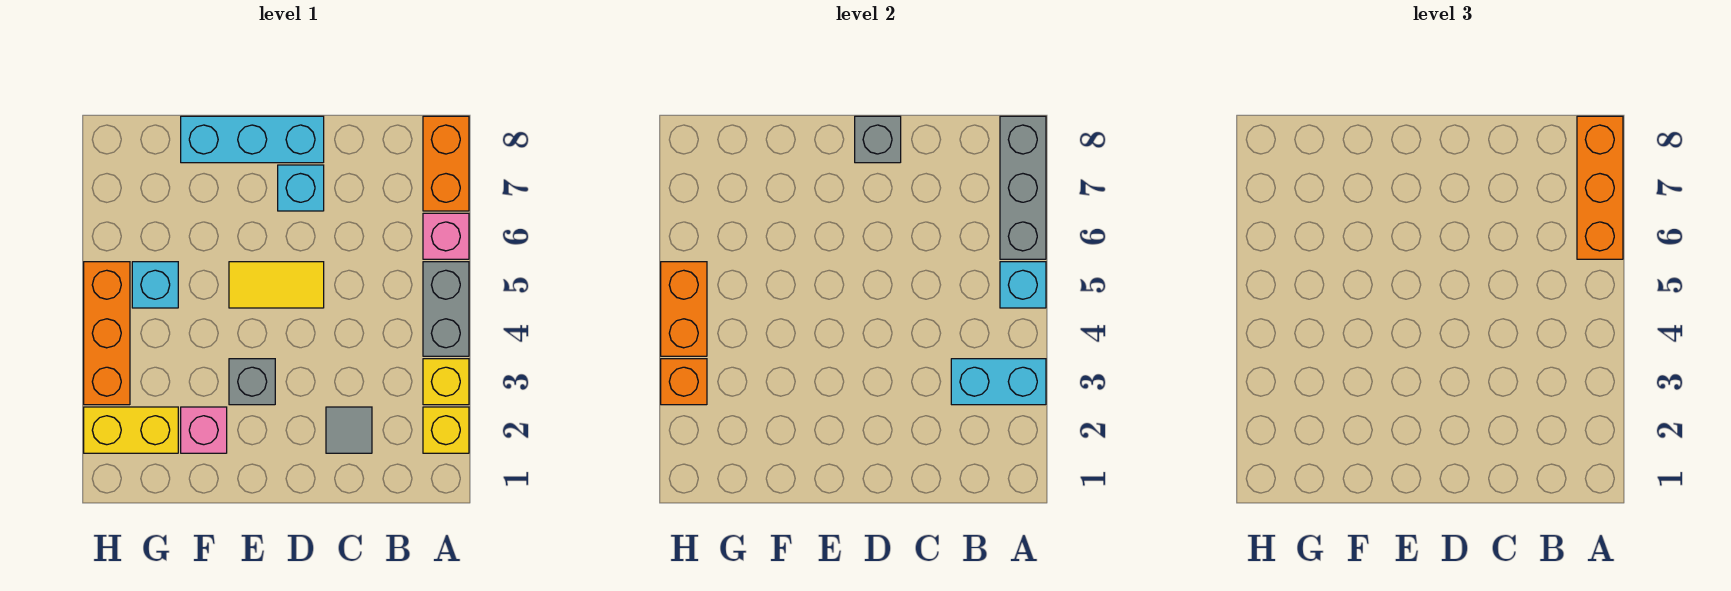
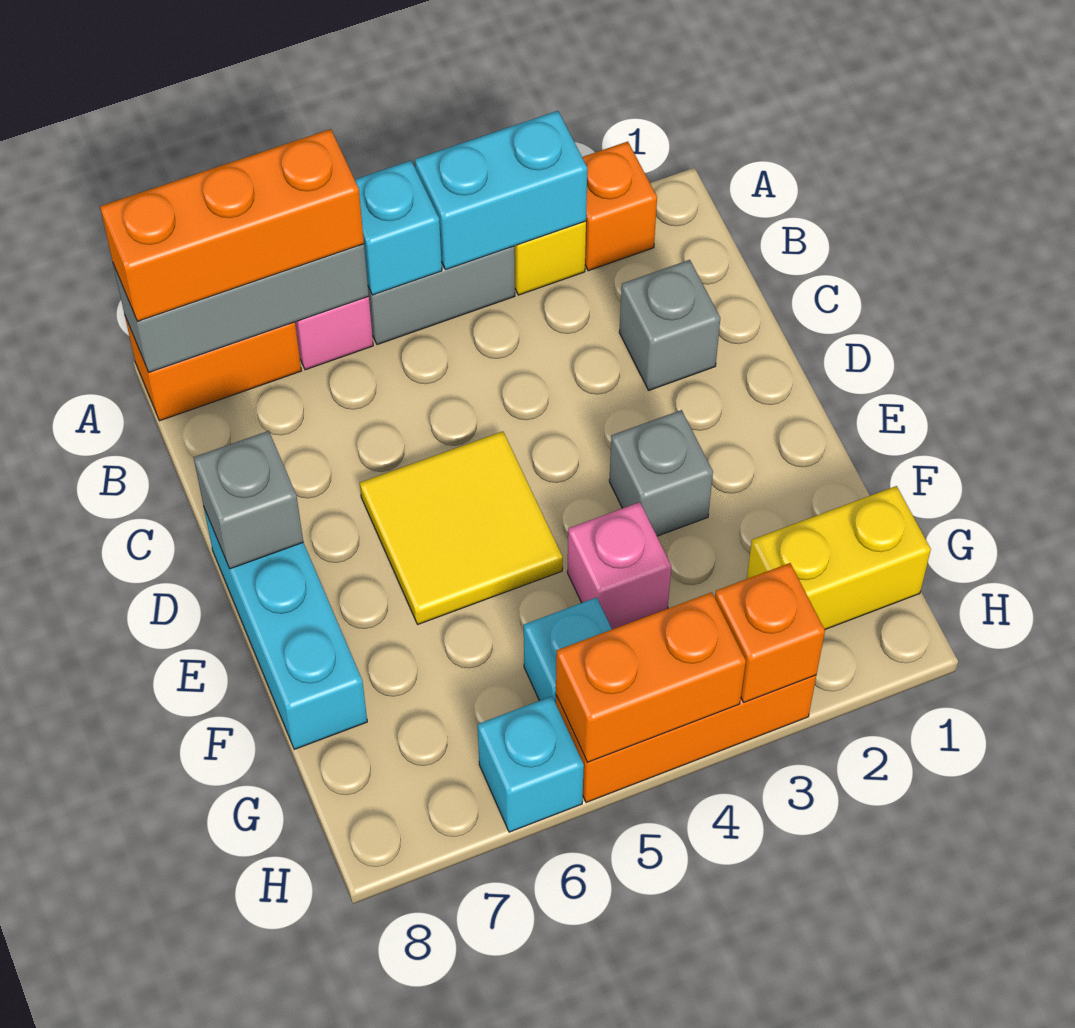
yellow 1x1 brick [423,407,469,453] -> orange 1x1 brick [582,142,657,271]
cyan 1x2 brick [951,359,1046,405] -> cyan 1x2 brick turned to [415,111,587,270]
grey 1x1 tile [326,407,372,453] -> grey 1x1 brick [619,260,720,390]
yellow 1x2 tile [229,262,324,308] -> yellow 2x2 tile [360,431,563,624]
cyan 1x1 brick [278,165,324,211] -> cyan 1x1 brick moved to [478,696,584,832]
pink 1x1 brick [181,407,227,453] -> pink 1x1 brick moved to [567,502,671,629]
yellow 1x2 brick [84,407,178,453] -> yellow 1x2 brick turned to [747,486,931,629]

